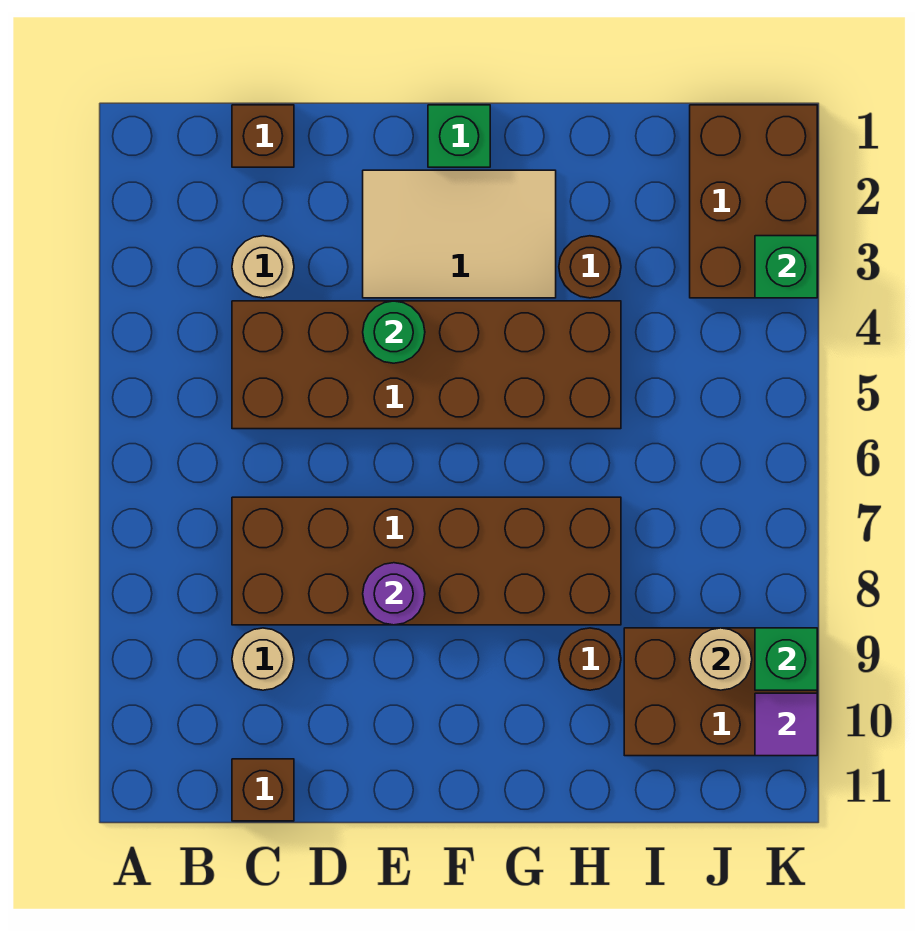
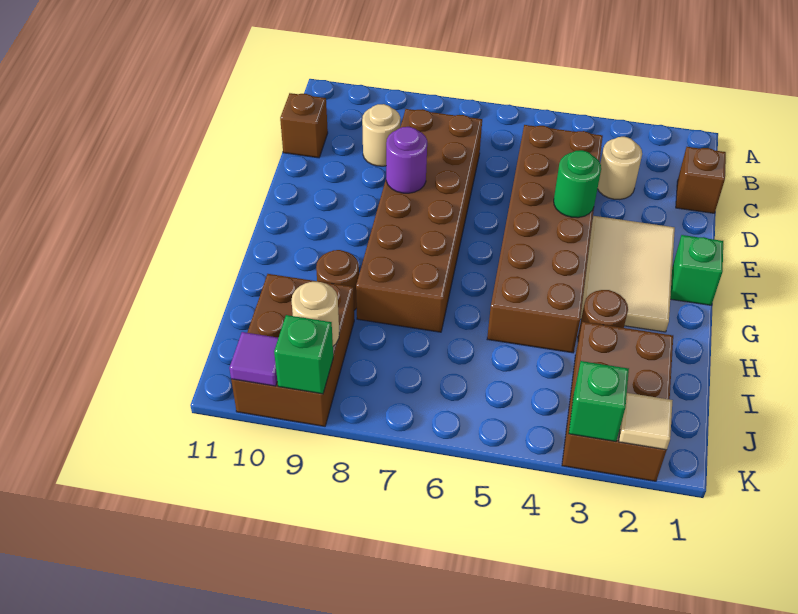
brown 2x3 brick [690,105,817,298] -> brown 2x3 brick turned to [562,322,673,481]
none -> tan 1x1 tile [619,393,673,450]

